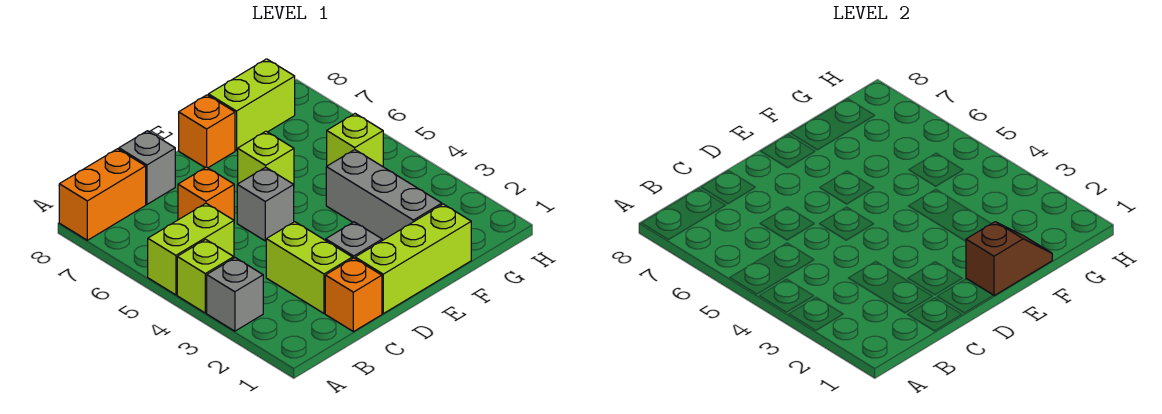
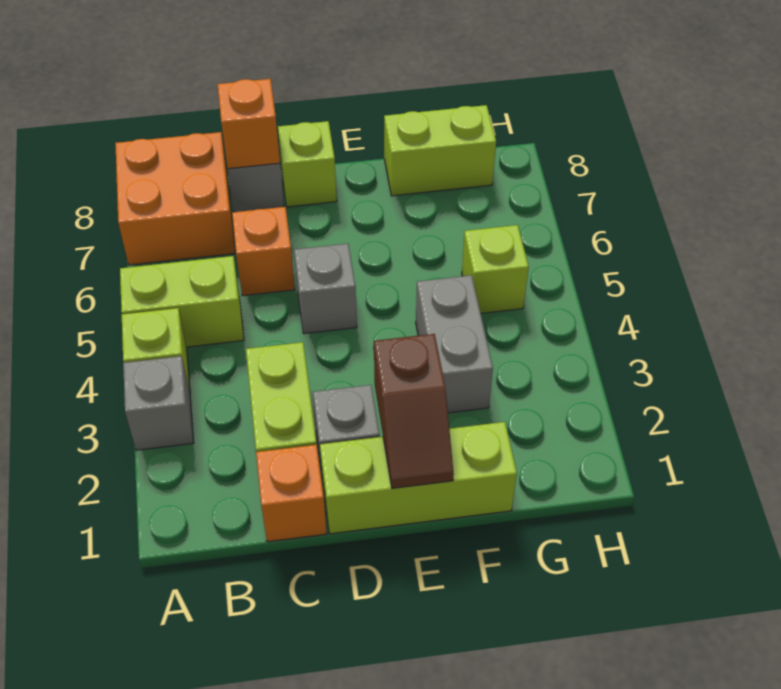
orange 1x2 brick [59,149,146,240] -> orange 2x2 brick [115,132,235,265]
brown 1x2 slope [966,222,1052,296] -> brown 1x2 slope turned to [374,334,454,488]
lime 1x1 brick [238,131,294,185] -> lime 1x1 brick moved to [278,121,337,207]
orange 1x1 brick [179,95,235,168] -> orange 1x1 brick moved to [218,79,280,169]
grey 1x3 brick [326,150,442,240] -> grey 1x2 brick [416,275,493,413]

